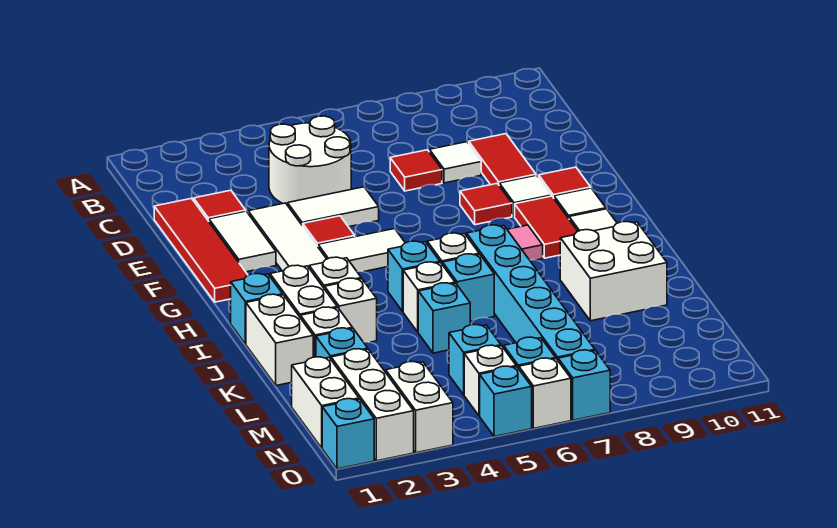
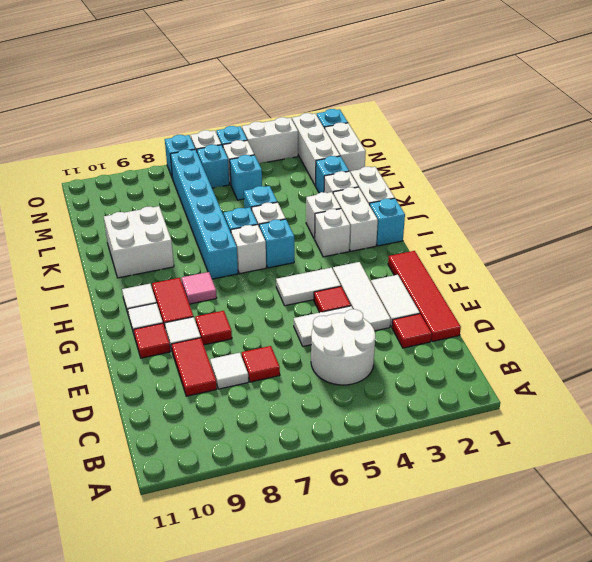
white 1x2 brick [386,362,453,453] -> white 1x2 brick turned to [242,117,298,163]

